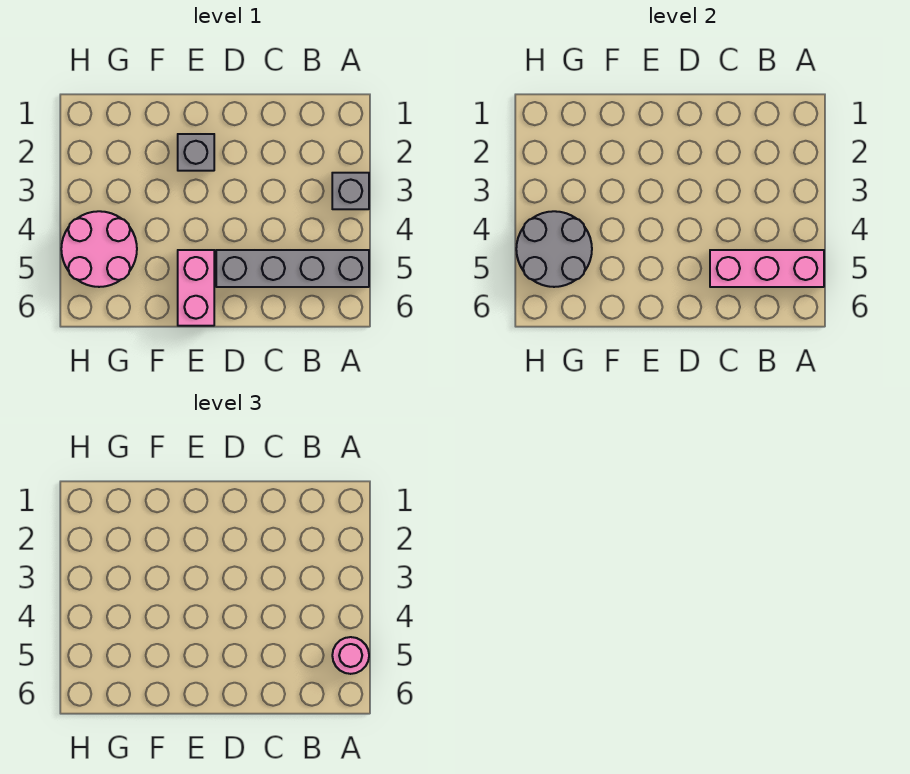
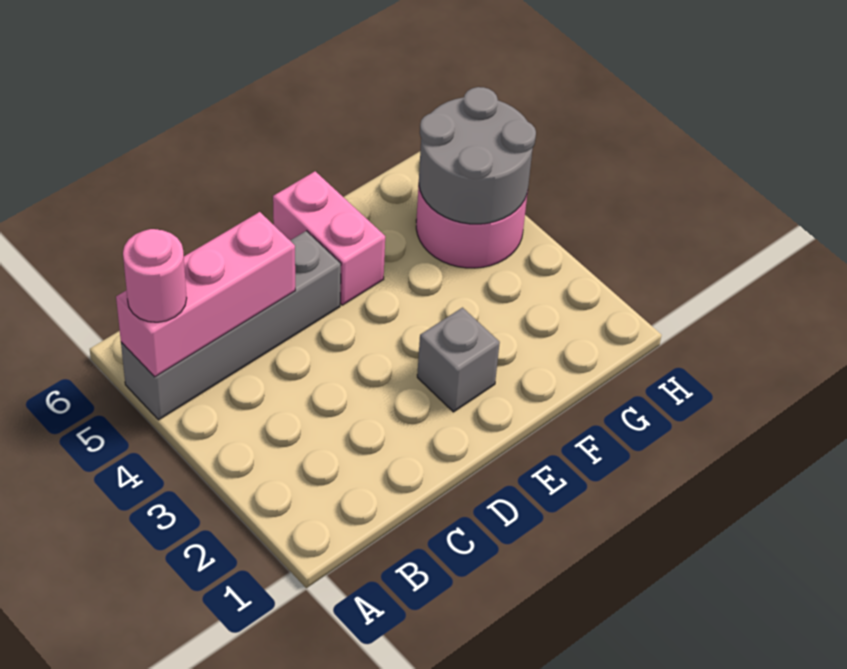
grey 1x1 brick [332,173,369,209] -> none

